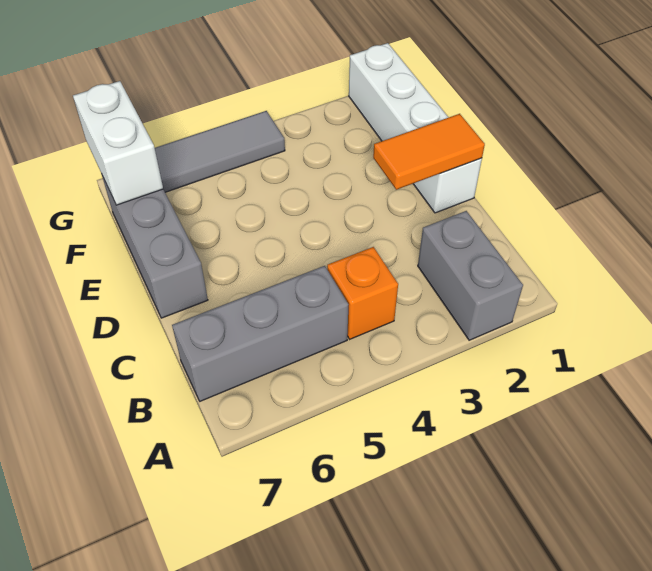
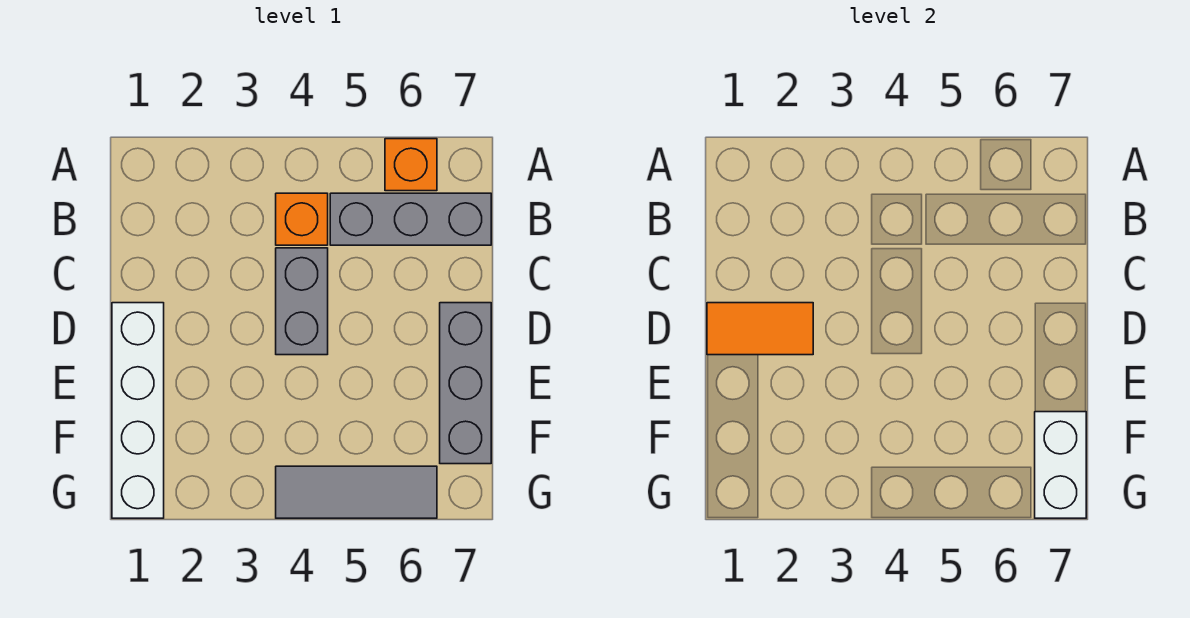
grey 1x2 brick [418,211,523,340] -> grey 1x2 brick moved to [276,248,328,355]
none -> orange 1x1 brick [385,139,437,191]

